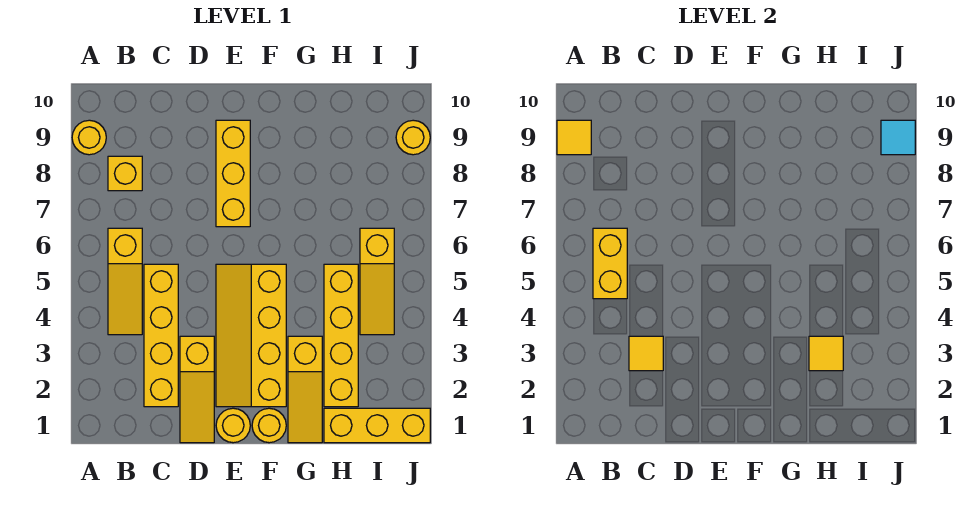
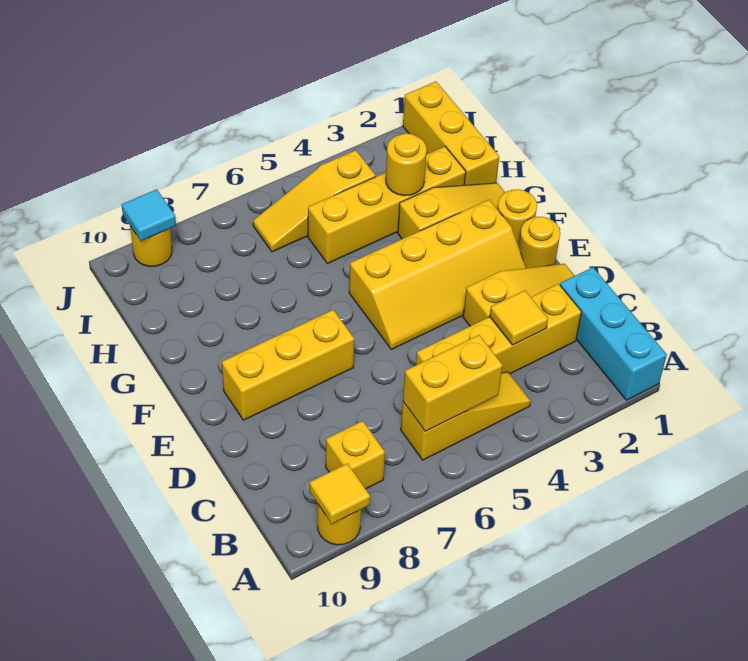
none -> cyan 1x3 brick [560,267,667,400]
yellow 1x1 tile [809,336,843,371] -> yellow 1x1 round brick [386,133,427,196]
yellow 1x3 slope [360,228,394,335] -> yellow 1x3 slope turned to [253,150,376,252]

